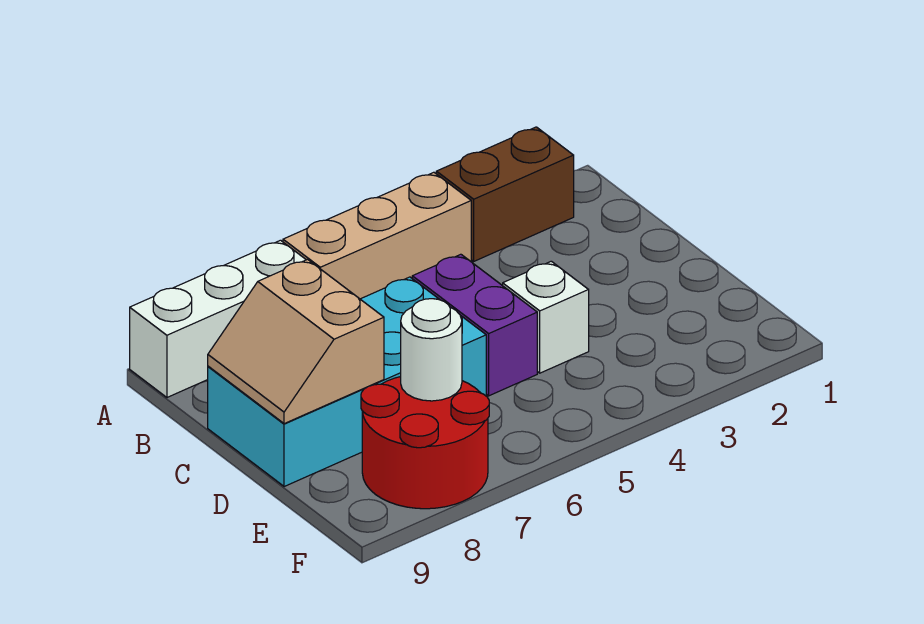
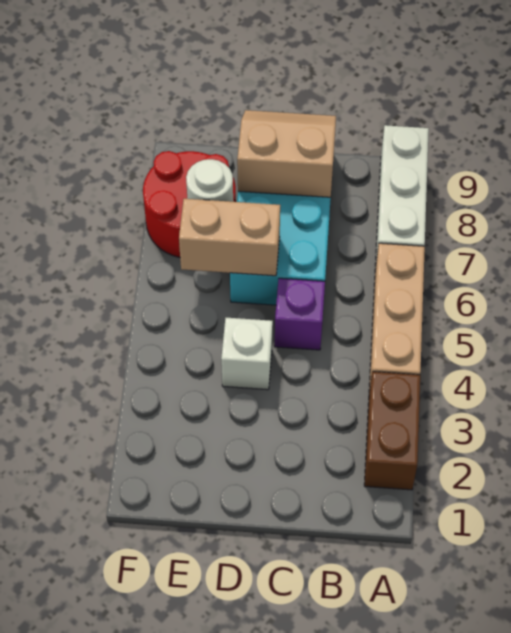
purple 1x2 brick [412,254,537,396] -> purple 1x1 brick [275,278,325,350]
none -> tan 1x2 brick [179,199,280,276]

